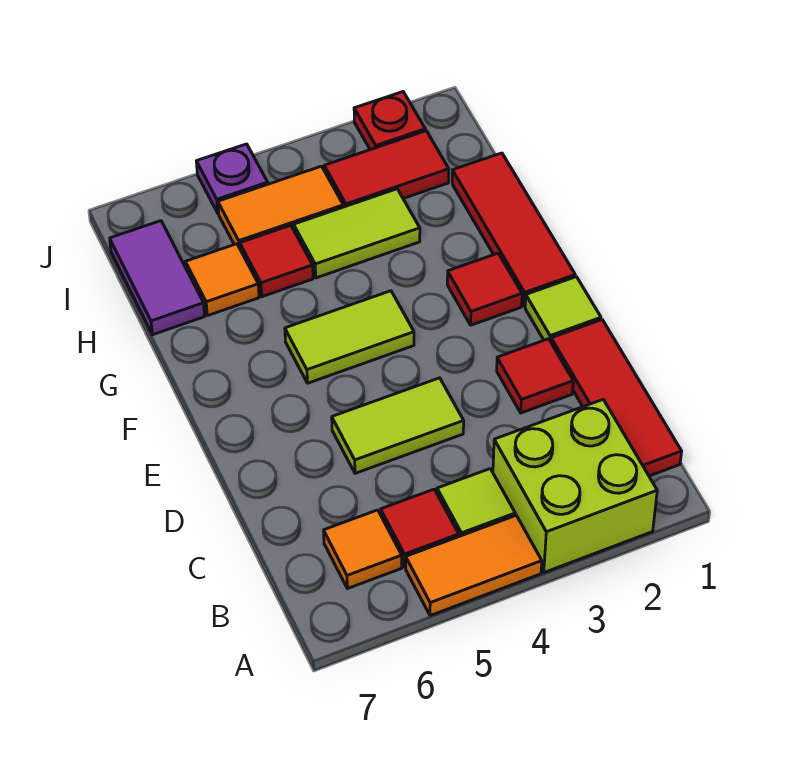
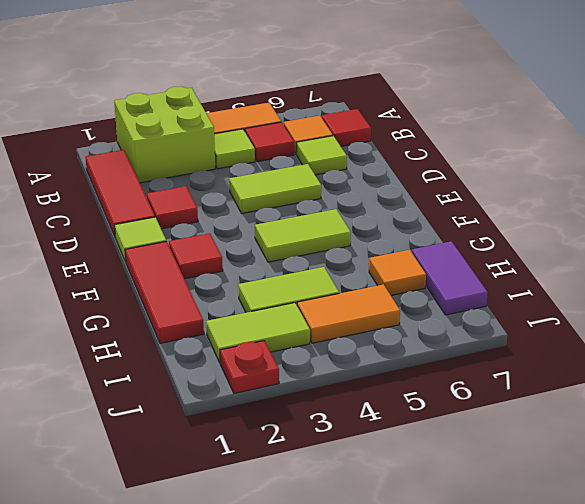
none -> lime 1x1 tile [296,136,347,175]
red 1x1 tile [240,225,313,297] -> red 1x1 tile moved to [322,109,371,147]
red 1x2 tile [324,131,449,207] -> lime 1x2 tile [206,303,310,362]
purple 1x1 plate [196,144,268,213] -> none

